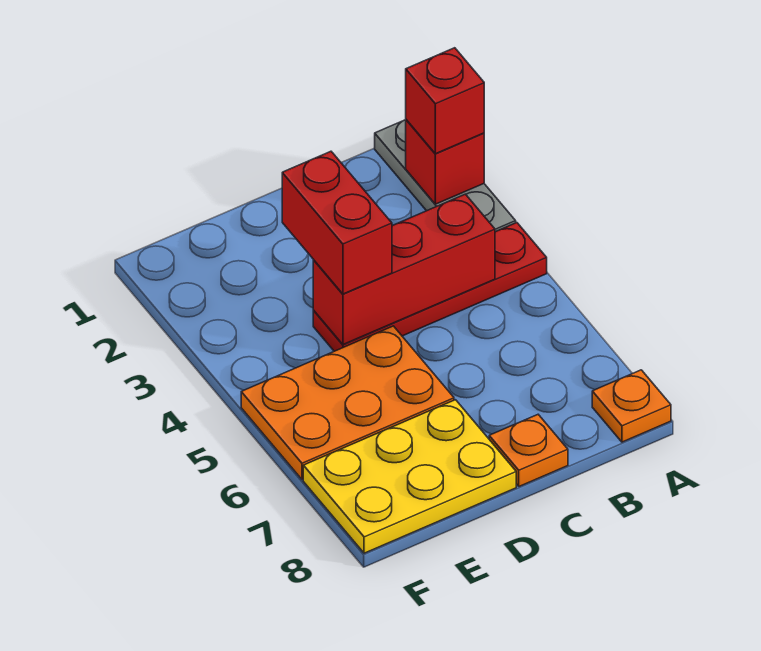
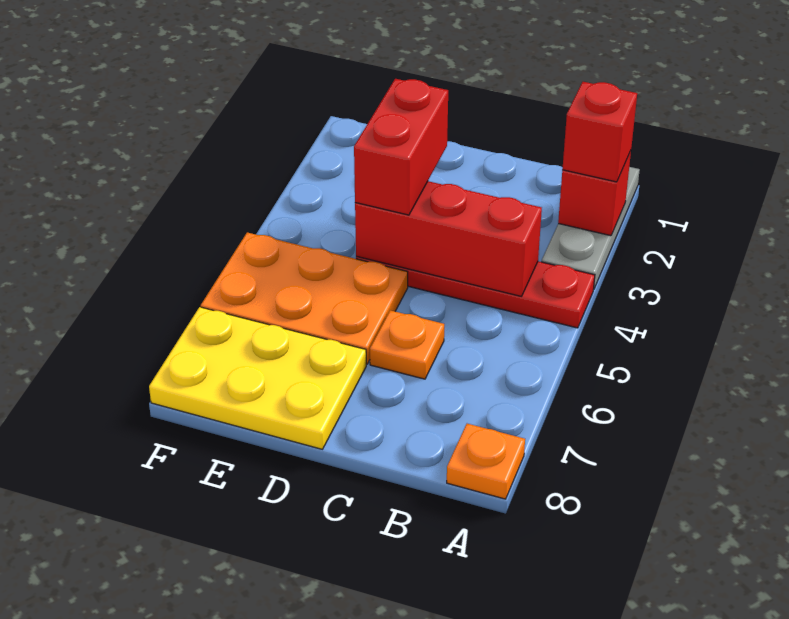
orange 1x1 plate [489,415,568,486] -> orange 1x1 plate moved to [370,310,444,379]

